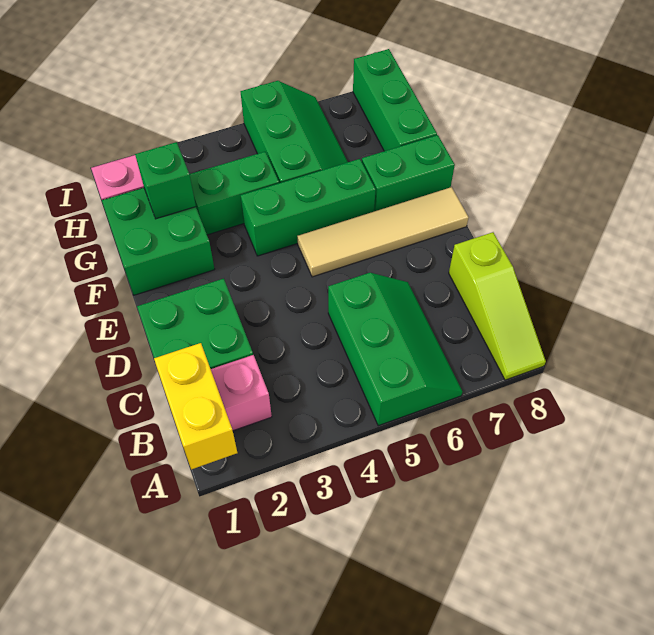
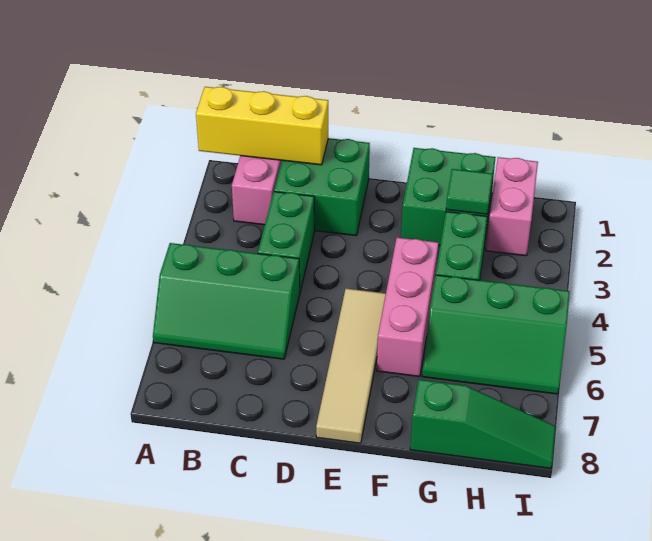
yellow 1x2 brick [154,343,237,469] -> yellow 1x3 brick [196,87,328,165]
lime 1x3 slope [449,232,546,380] -> none
green 1x3 brick [241,159,376,256] -> pink 1x3 brick [377,238,438,377]
green 1x2 brick [362,135,455,211] -> green 1x2 brick moved to [258,192,315,291]
green 1x1 brick [135,142,196,219] -> green 1x1 tile [446,169,493,214]
green 1x3 brick [353,49,437,151] -> green 1x3 slope [410,379,556,468]

